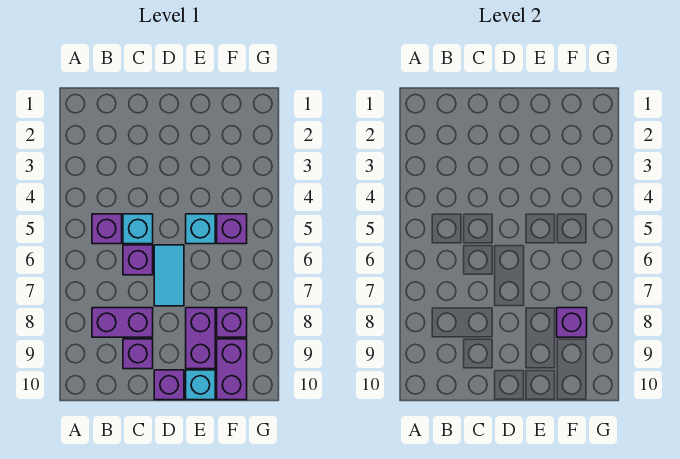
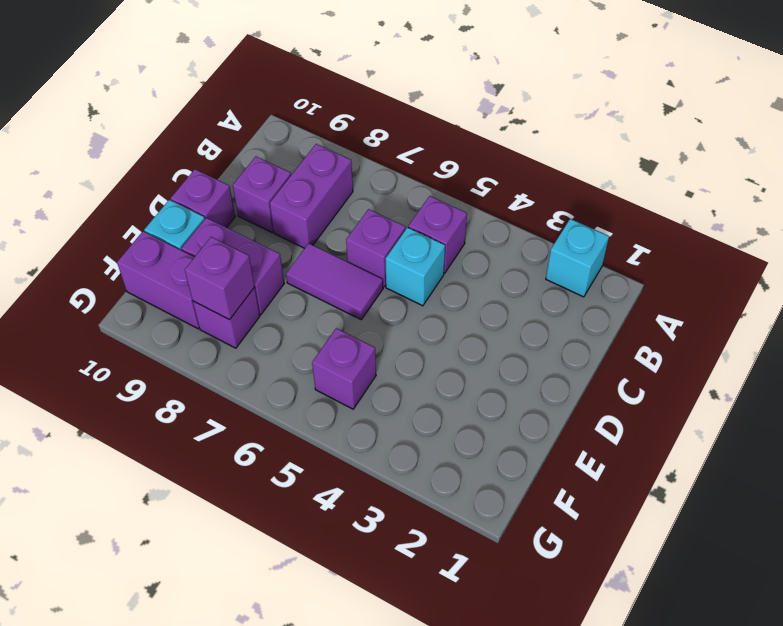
cyan 1x2 tile [154,245,184,306] -> purple 1x2 tile [286,243,383,319]
cyan 1x1 brick [186,214,215,244] -> cyan 1x1 brick moved to [546,219,609,297]

